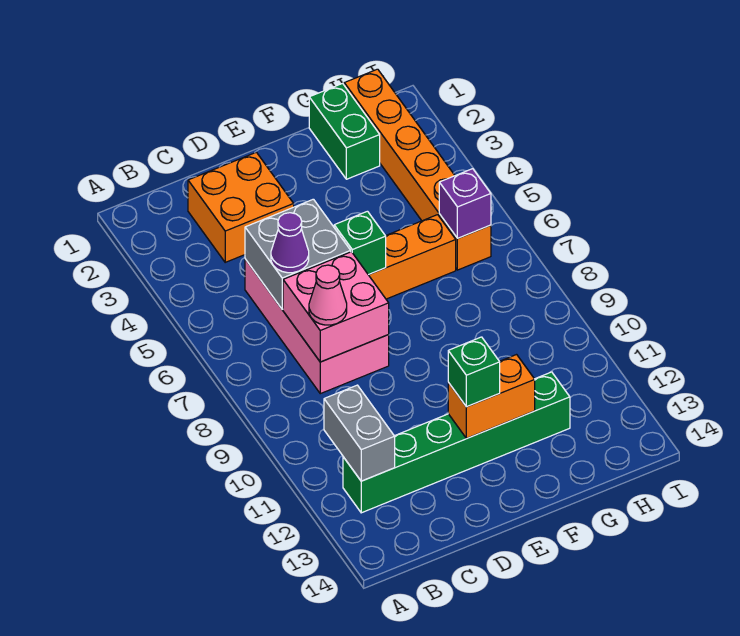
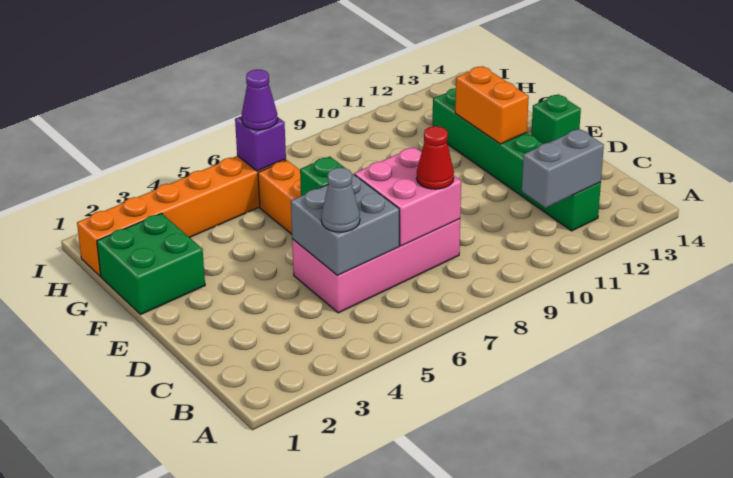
orange 2x2 brick [188,152,294,262] -> none
none -> grey 1x1 cone [321,168,360,232]
purple 1x1 cone [271,213,309,273] -> purple 1x1 cone moved to [242,70,278,130]
pink 1x1 cone [309,265,347,325] -> red 1x1 cone [417,126,454,189]
green 1x1 brick [448,337,500,407] -> green 1x1 brick moved to [531,94,581,144]
green 1x2 brick [309,84,380,179] -> green 2x2 brick [97,213,205,314]

